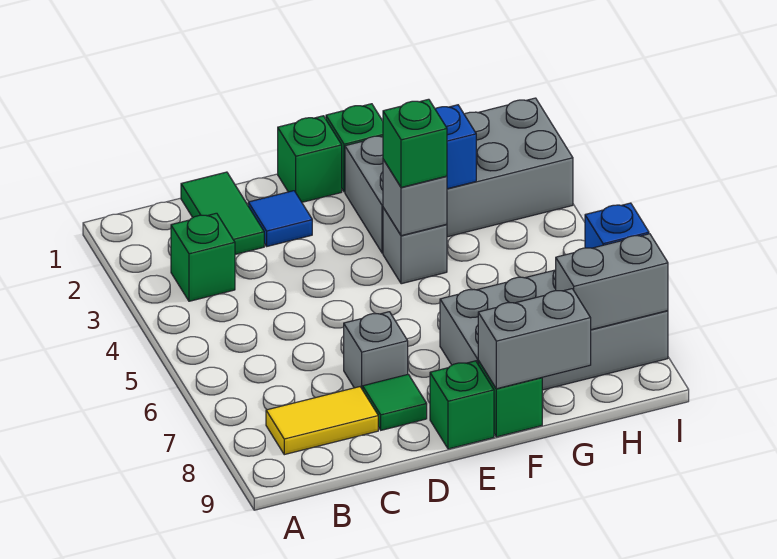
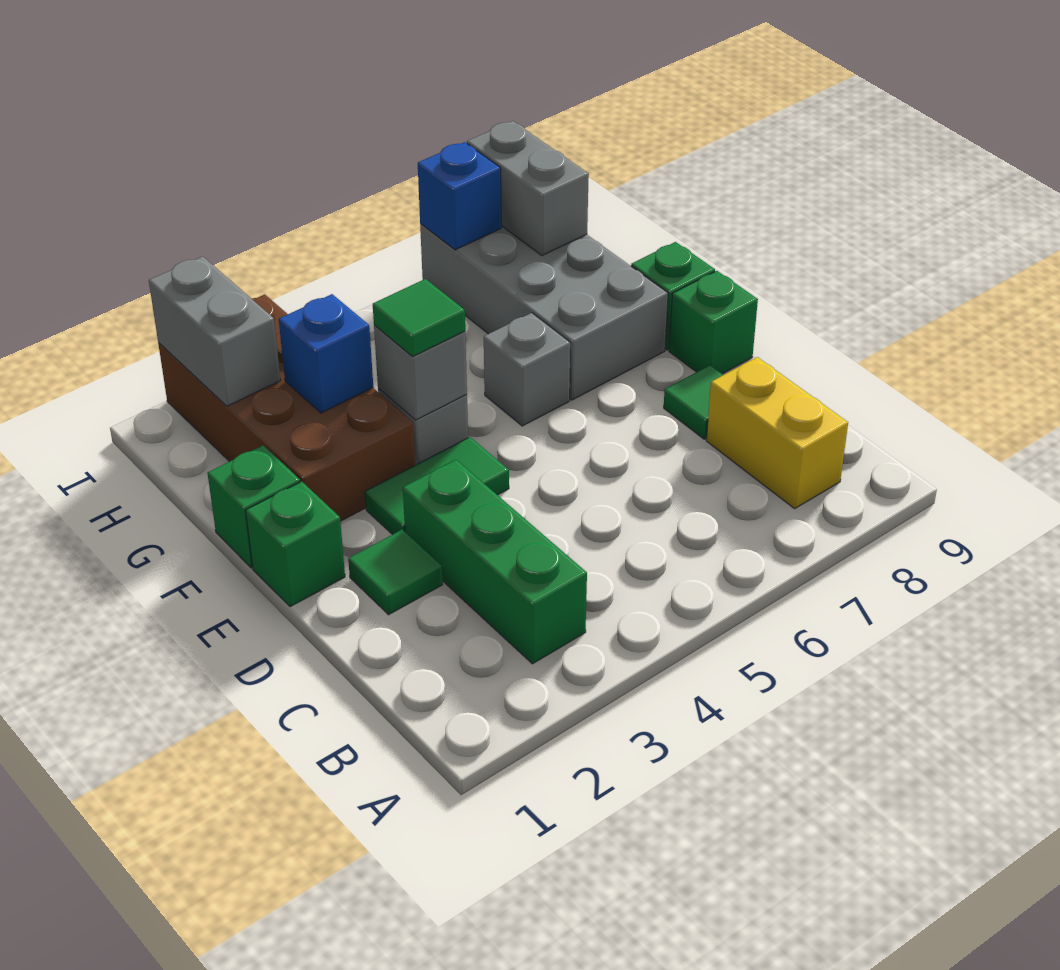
green 1x1 brick [171,213,235,301] -> green 1x3 brick [403,460,587,664]
yellow 1x2 tile [266,387,378,455] -> yellow 1x2 brick [706,357,848,509]
green 1x2 tile [181,172,264,254] -> green 1x2 tile moved to [365,437,509,535]
blue 1x1 tile [248,191,312,246] -> green 1x1 tile [348,530,443,615]
grey 1x1 brick [344,312,408,390] -> grey 1x1 brick moved to [484,313,570,426]
grey 2x4 brick [345,98,573,253] -> brown 2x4 brick [158,294,415,521]
green 1x1 brick [383,99,447,187] -> green 1x1 tile [373,279,465,357]
grey 1x2 brick [478,289,591,389] -> grey 1x2 brick moved to [149,256,281,406]

